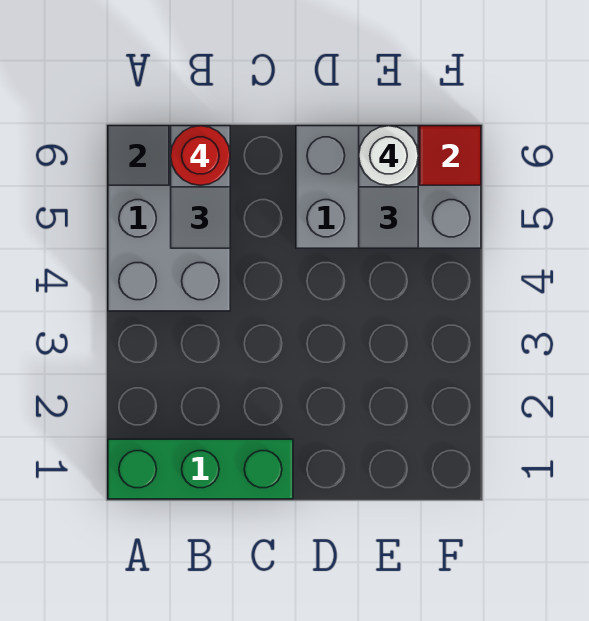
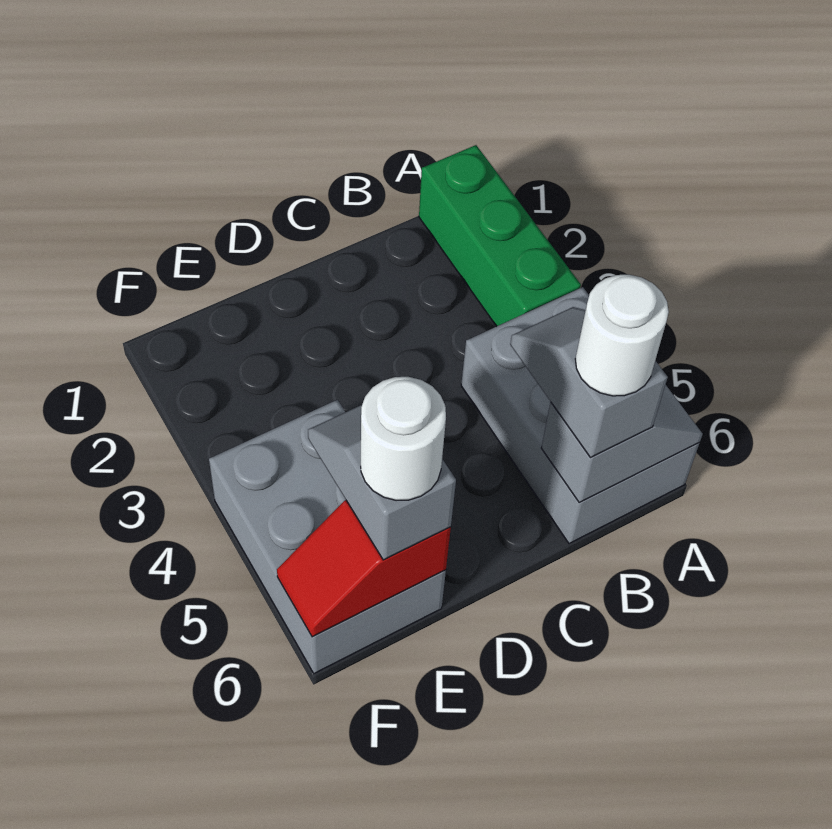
green 1x3 brick [108,439,293,499] -> green 1x3 brick turned to [419,145,581,326]
red 1x1 round brick [171,126,230,185] -> white 1x1 round brick [575,275,669,396]
grey 2x3 brick [296,126,481,248] -> grey 2x3 brick turned to [209,400,446,674]

